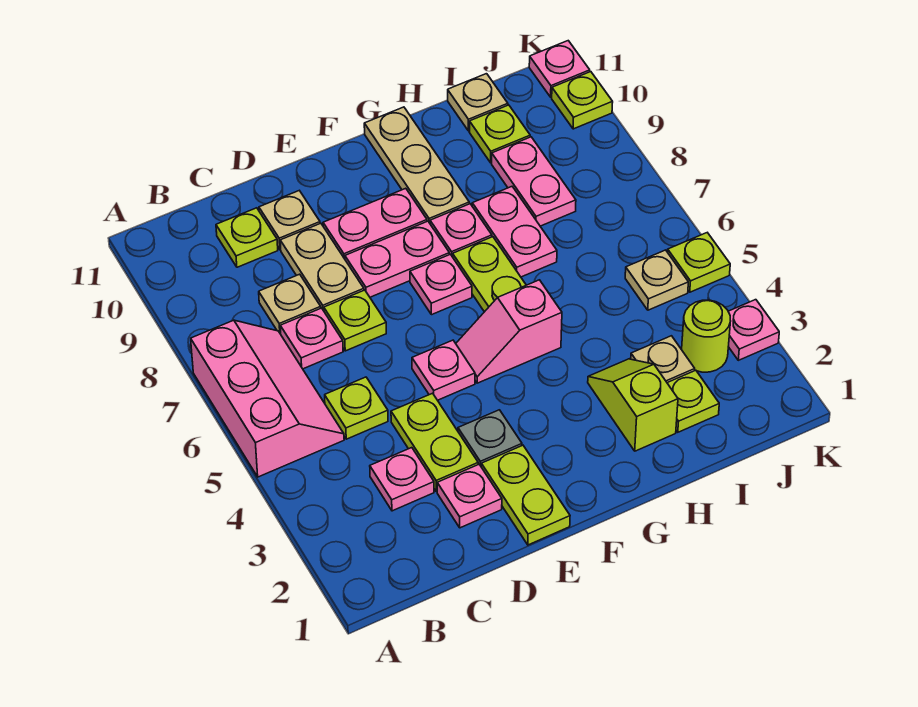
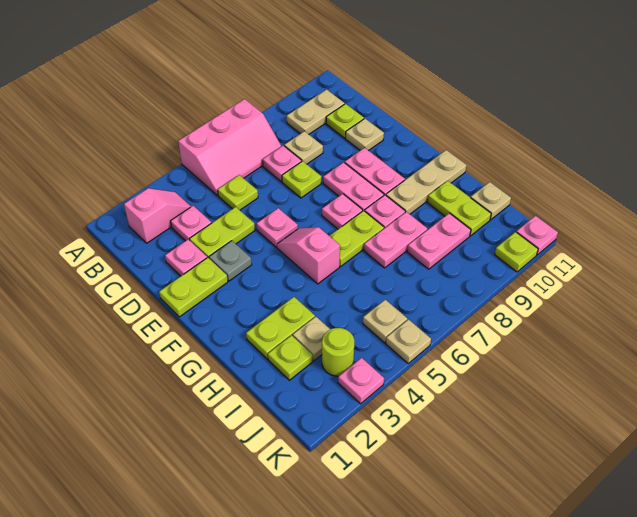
none -> pink 1x2 slope [124,188,191,243]
tan 1x2 plate [280,223,364,311] -> tan 1x2 plate moved to [287,90,345,134]
lime 1x2 slope [588,359,678,451] -> lime 1x2 plate [246,297,315,359]
lime 1x1 plate [469,105,530,163] -> lime 1x2 plate [427,181,491,236]
lime 1x1 plate [668,233,730,292] -> tan 1x1 plate [386,320,431,363]

